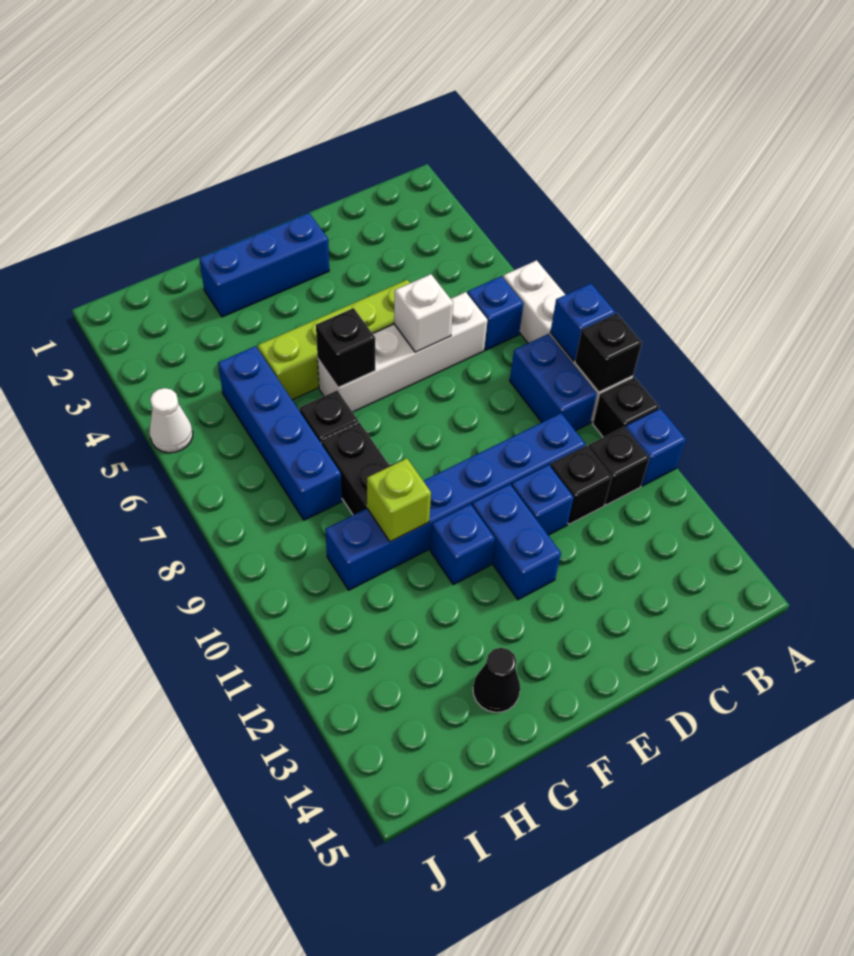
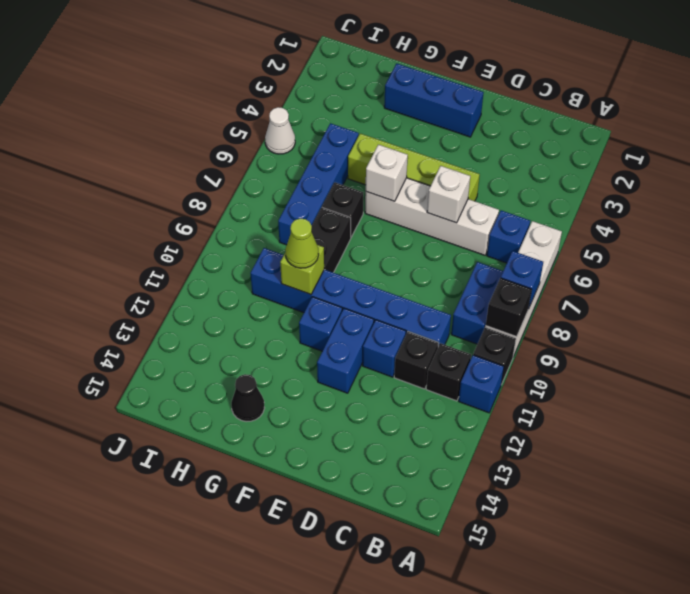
black 1x1 brick [316,308,375,387] -> white 1x1 brick [366,145,408,201]
none -> lime 1x1 cone [285,219,319,268]

